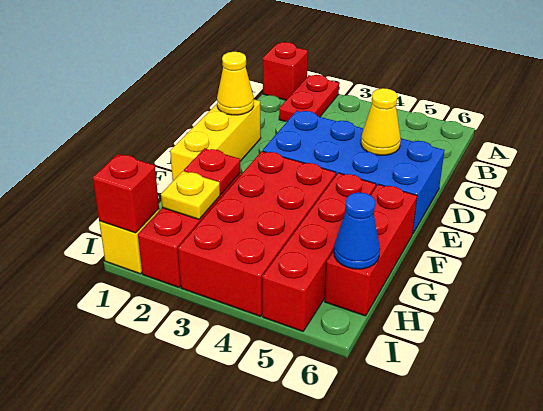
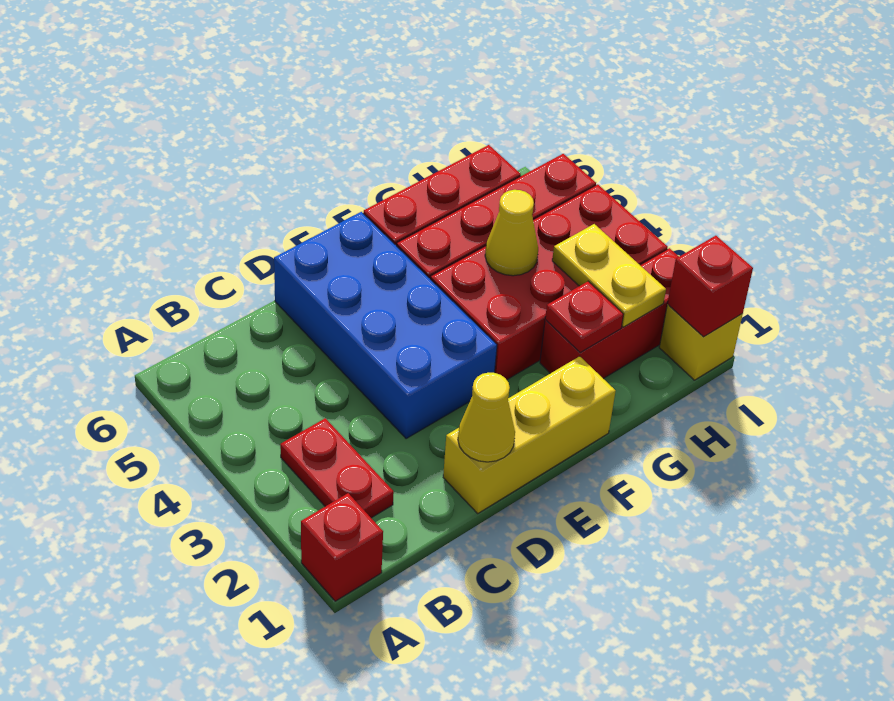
red 1x2 plate [279,75,339,121] -> red 1x2 plate turned to [280,418,394,518]
yellow 1x1 cone [361,88,401,155] -> yellow 1x1 cone moved to [485,190,538,276]
yellow 1x1 plate [161,171,220,219] -> yellow 1x2 plate [552,224,666,327]
blue 1x1 cone [334,192,380,269] -> none

